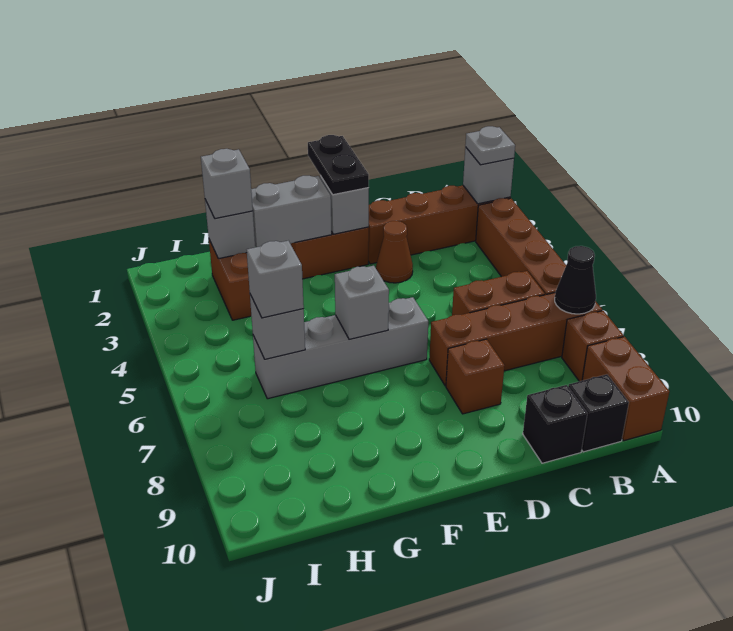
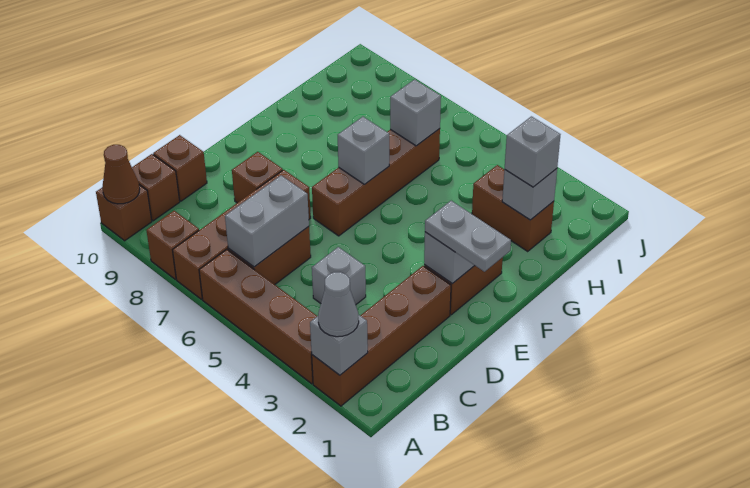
grey 1x1 plate [465,126,515,165] -> grey 1x1 cone [318,272,359,337]
black 1x1 cone [555,246,596,314] -> none
brown 1x2 brick [582,337,669,441] -> brown 1x1 brick [96,185,152,241]
black 1x1 brick [568,374,629,452] -> brown 1x1 brick [132,154,180,221]
black 1x1 brick [523,385,587,463] -> brown 1x1 brick [153,135,207,201]
brown 1x1 cone [376,221,413,283] -> brown 1x1 cone moved to [102,145,140,204]
black 1x2 plate [308,135,369,195] -> grey 1x2 plate [425,201,511,272]
grey 1x4 brick [253,297,428,399] -> brown 1x4 brick [312,129,440,236]
grey 1x2 brick [251,176,332,247] -> grey 1x2 brick moved to [225,176,309,267]
grey 1x1 brick [247,241,304,318] -> grey 1x1 brick moved to [312,247,366,305]

